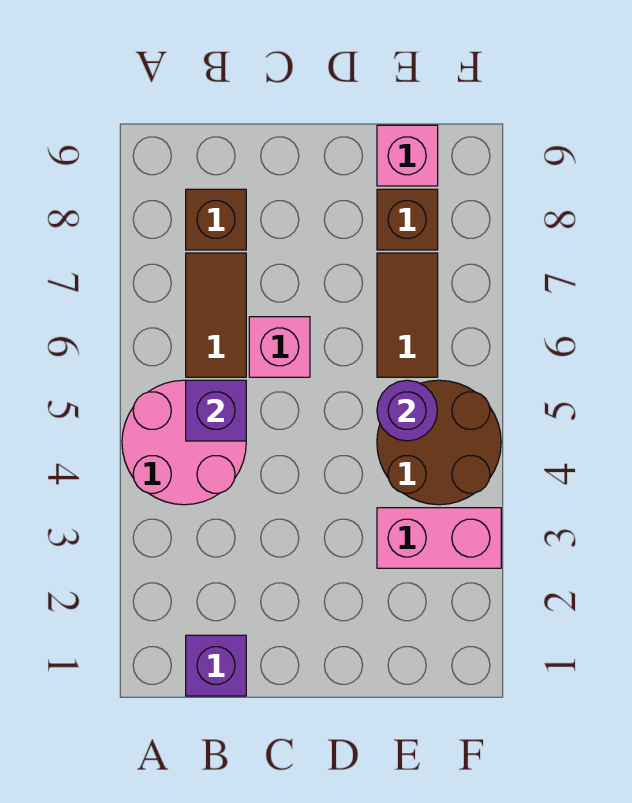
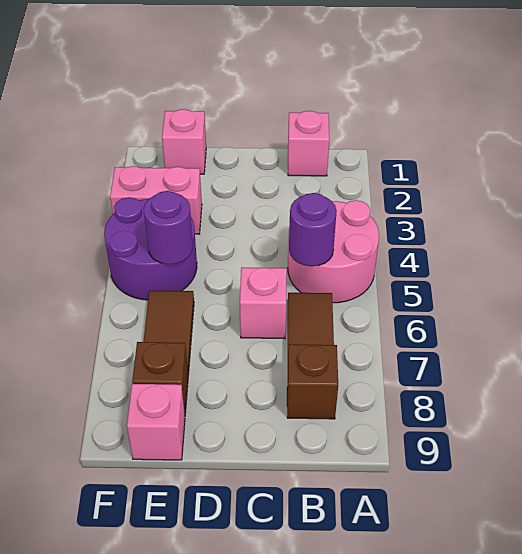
purple 1x1 brick [186,635,246,696] -> pink 1x1 brick [288,111,329,176]
purple 1x1 brick [186,380,246,441] -> purple 1x1 round brick [289,193,337,266]
none -> pink 1x1 brick [162,109,206,174]
brown 2x2 round brick [377,380,501,505] -> purple 2x2 round brick [104,197,197,300]

